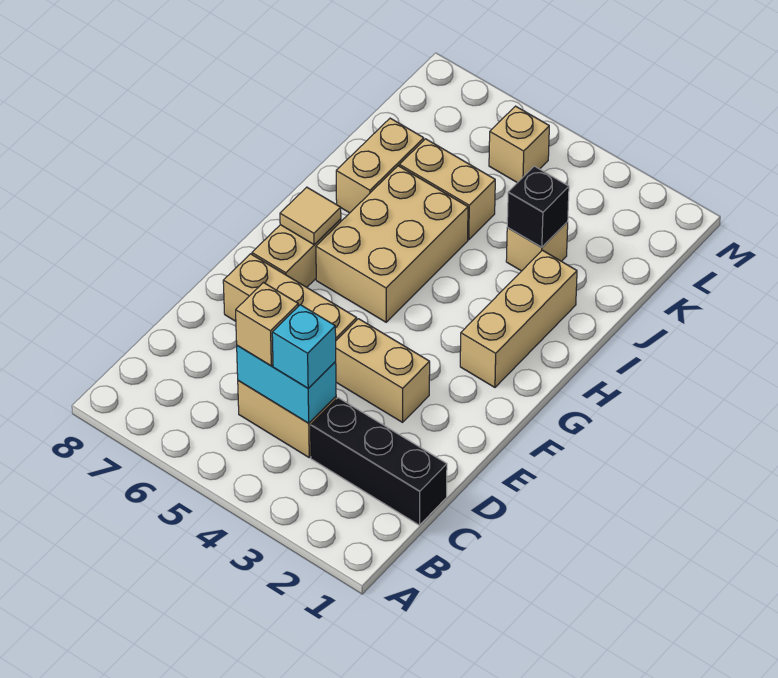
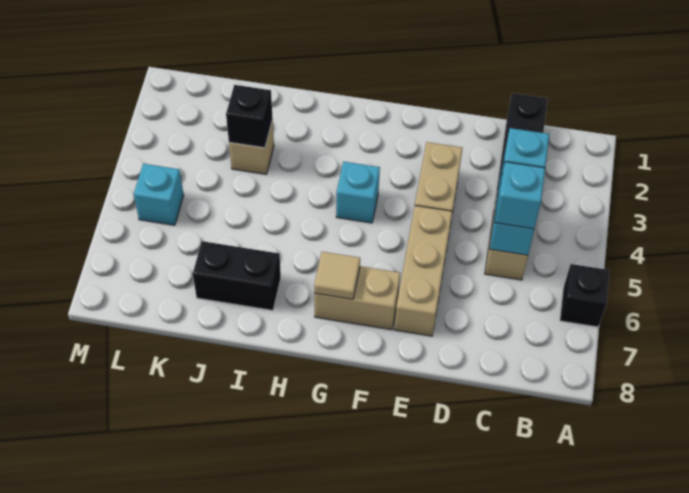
none -> black 1x1 brick [560,264,610,327]
tan 1x1 brick [236,283,298,366] -> cyan 1x1 brick [495,162,545,229]
tan 1x3 brick [460,250,577,387] -> none
none -> cyan 1x1 brick [336,162,380,223]
tan 2x3 brick [316,166,468,322] -> none
tan 1x2 brick [336,118,424,213] -> black 1x2 brick [193,241,281,310]
tan 1x2 brick [399,139,495,240] -> none
tan 1x1 brick [489,106,549,183] -> cyan 1x1 brick [134,164,184,225]

